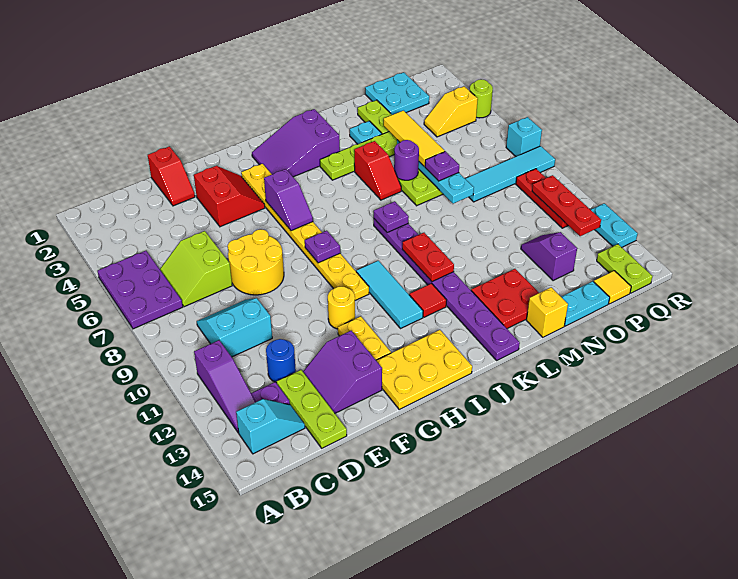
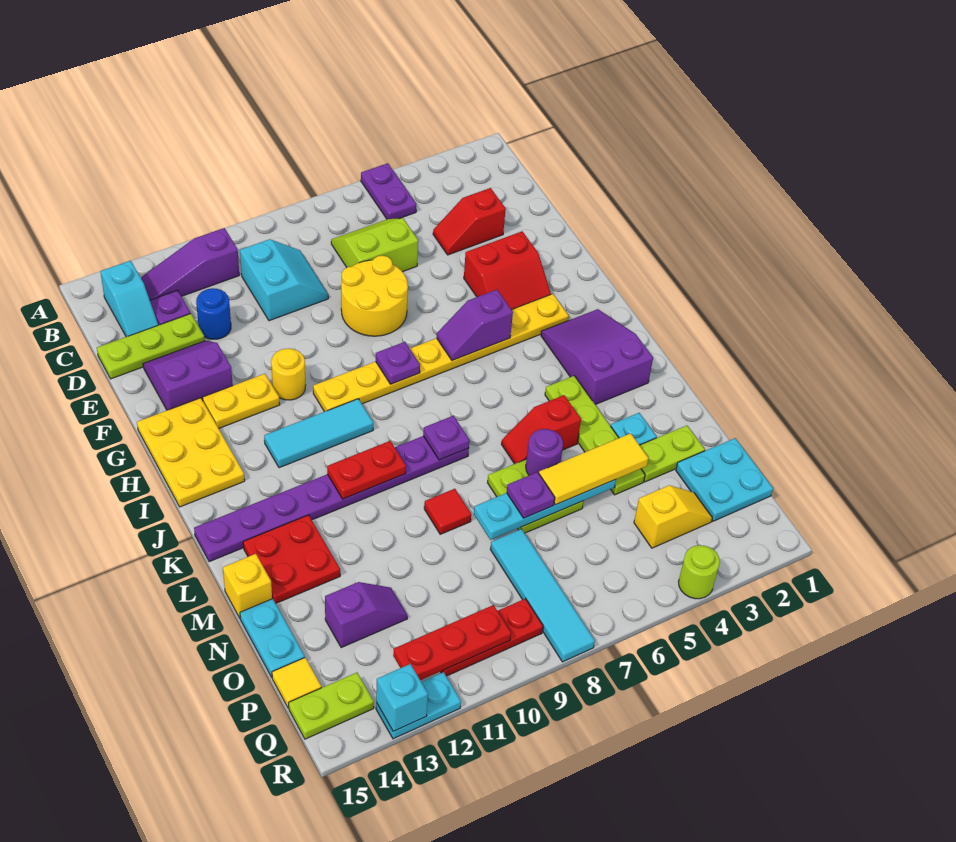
purple 2x3 plate [97,251,183,329] -> purple 1x2 plate [361,163,416,219]
red 1x2 slope [148,146,195,206] -> red 1x2 slope moved to [433,188,506,255]
red 1x1 tile [409,284,446,317] -> red 1x1 tile moved to [424,489,471,534]
yellow 1x2 slope [424,86,478,137] -> yellow 1x2 slope turned to [634,485,712,548]
cyan 1x1 brick [506,117,542,156] -> cyan 1x1 brick moved to [376,664,428,731]

